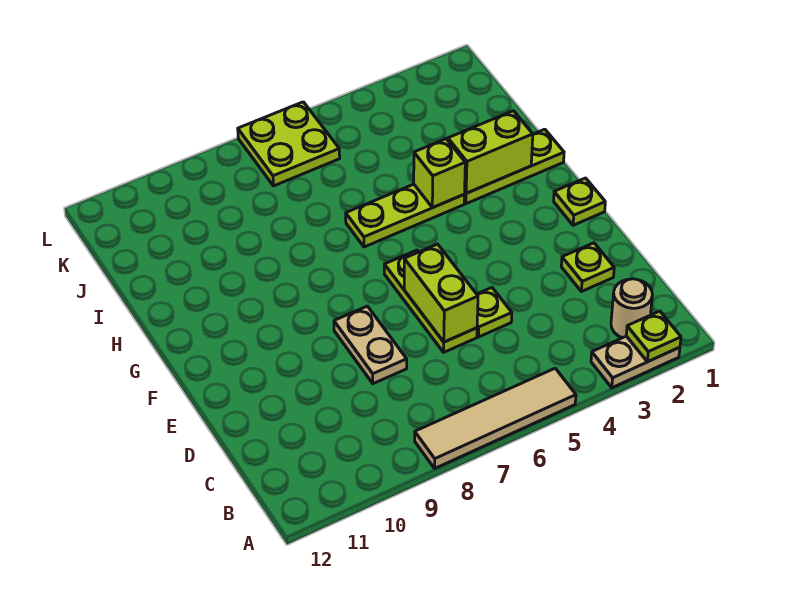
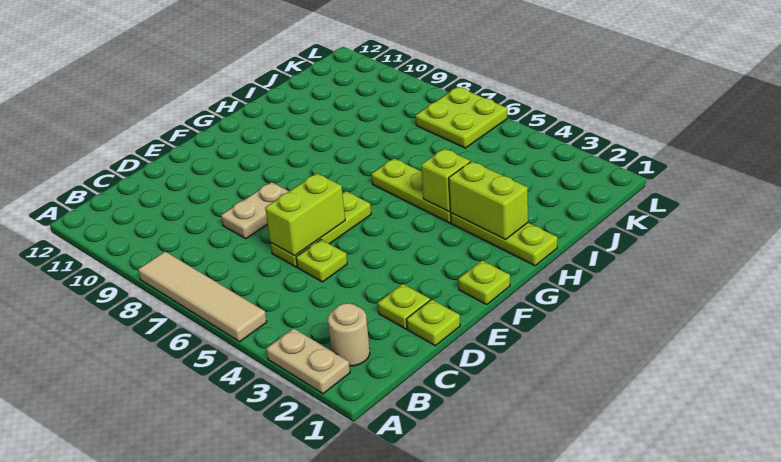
lime 1x1 plate [626,311,681,362] -> lime 1x1 plate moved to [407,299,460,346]

